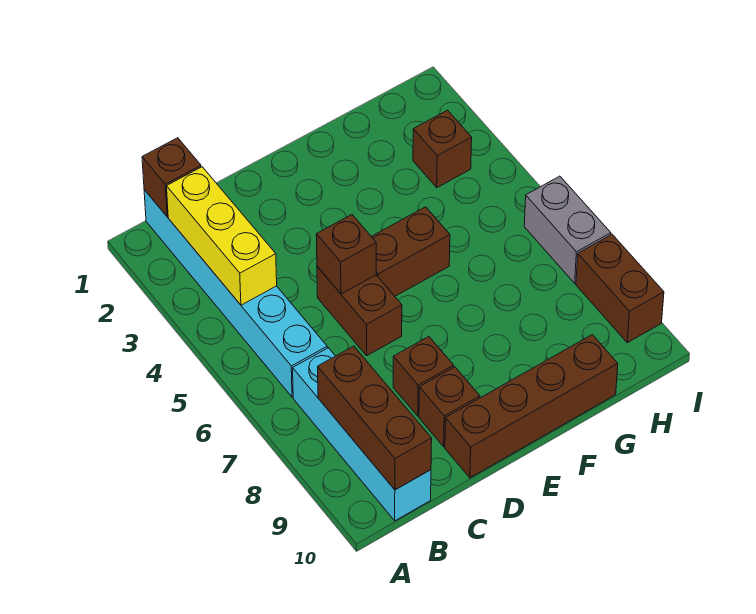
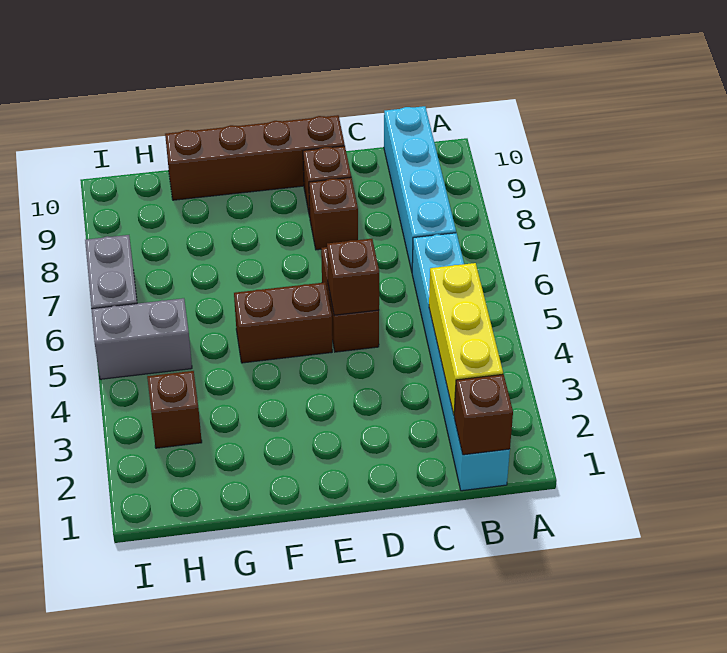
brown 1x3 brick [318,346,432,490] -> none
none -> grey 1x2 brick [92,298,192,379]
brown 1x2 brick [576,234,664,343] -> none

